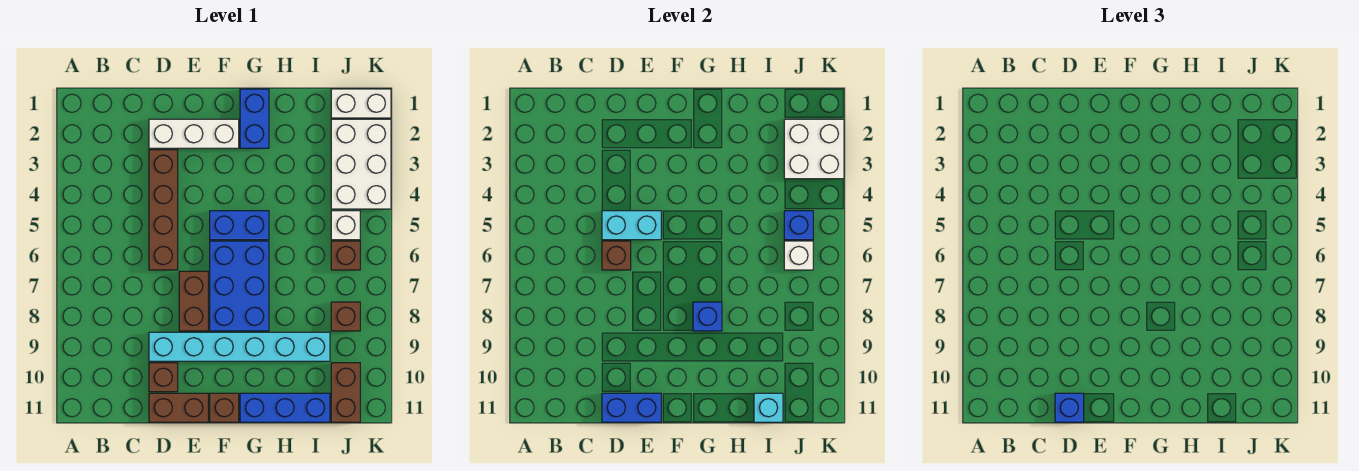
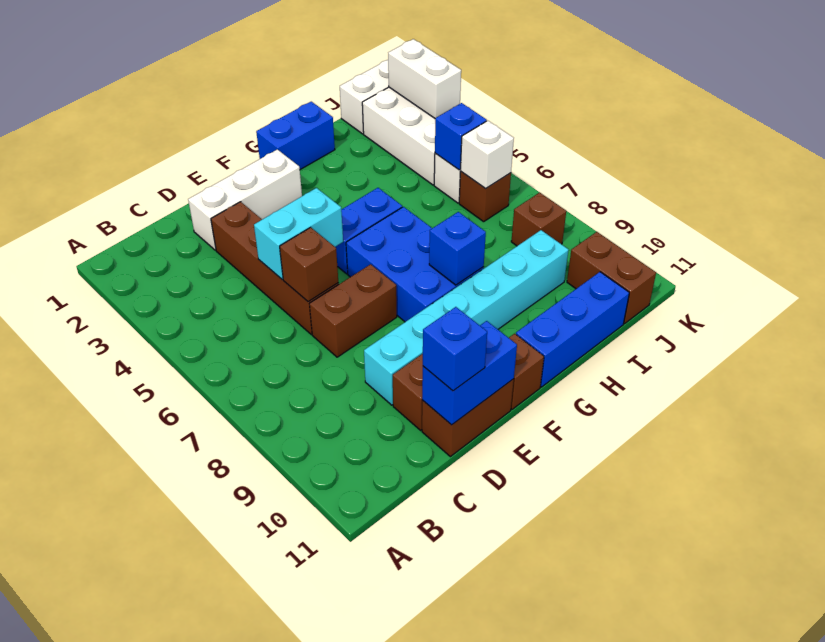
brown 1x2 brick [179,271,208,331] -> brown 1x2 brick turned to [310,264,397,357]
blue 1x2 brick [240,89,269,148] -> blue 1x2 brick turned to [256,102,335,170]
cyan 1x1 brick [754,393,783,422] -> none
white 2x2 brick [784,119,844,179] -> white 1x2 brick [388,39,461,118]

